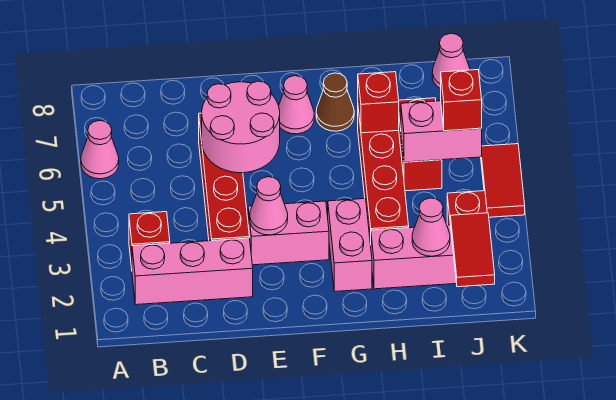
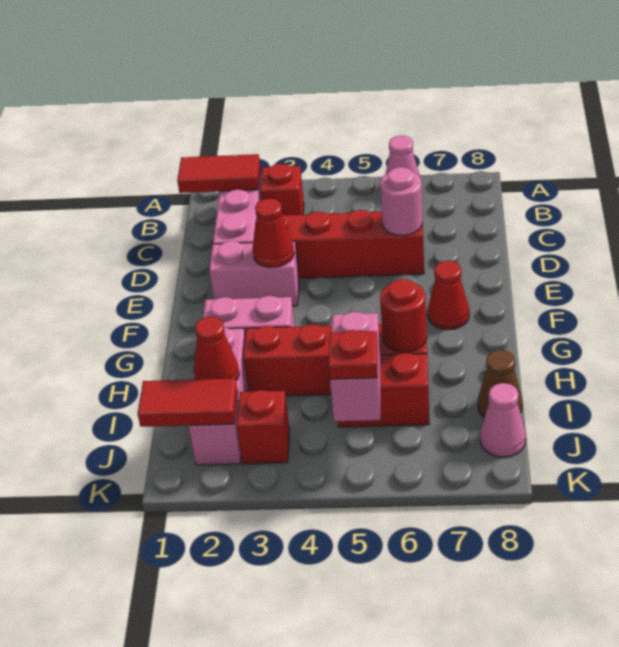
pink 2x2 round brick [202,81,280,173] -> pink 1x1 round brick [380,167,423,235]
pink 1x2 brick [248,201,329,265] -> pink 1x2 brick turned to [209,241,299,306]
pink 1x1 cone [250,177,288,235] -> red 1x1 cone [253,198,294,267]
pink 1x1 cone [279,76,314,134] -> red 1x1 cone [428,261,469,330]
brown 1x1 cone [316,73,354,131] -> brown 1x1 cone moved to [478,350,522,418]
red 1x1 brick [358,72,399,133] -> red 1x1 round brick [380,279,427,352]
pink 1x1 cone [412,198,450,256] -> red 1x1 cone [194,317,239,381]
red 1x1 brick [441,70,482,131] -> red 1x1 plate [329,330,378,379]
red 1x2 tile [481,144,525,217] -> red 1x2 tile moved to [177,154,260,193]

